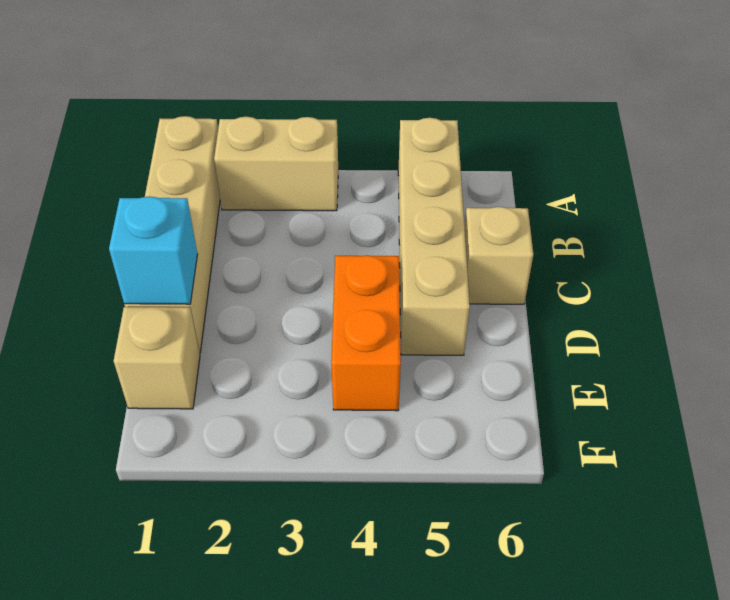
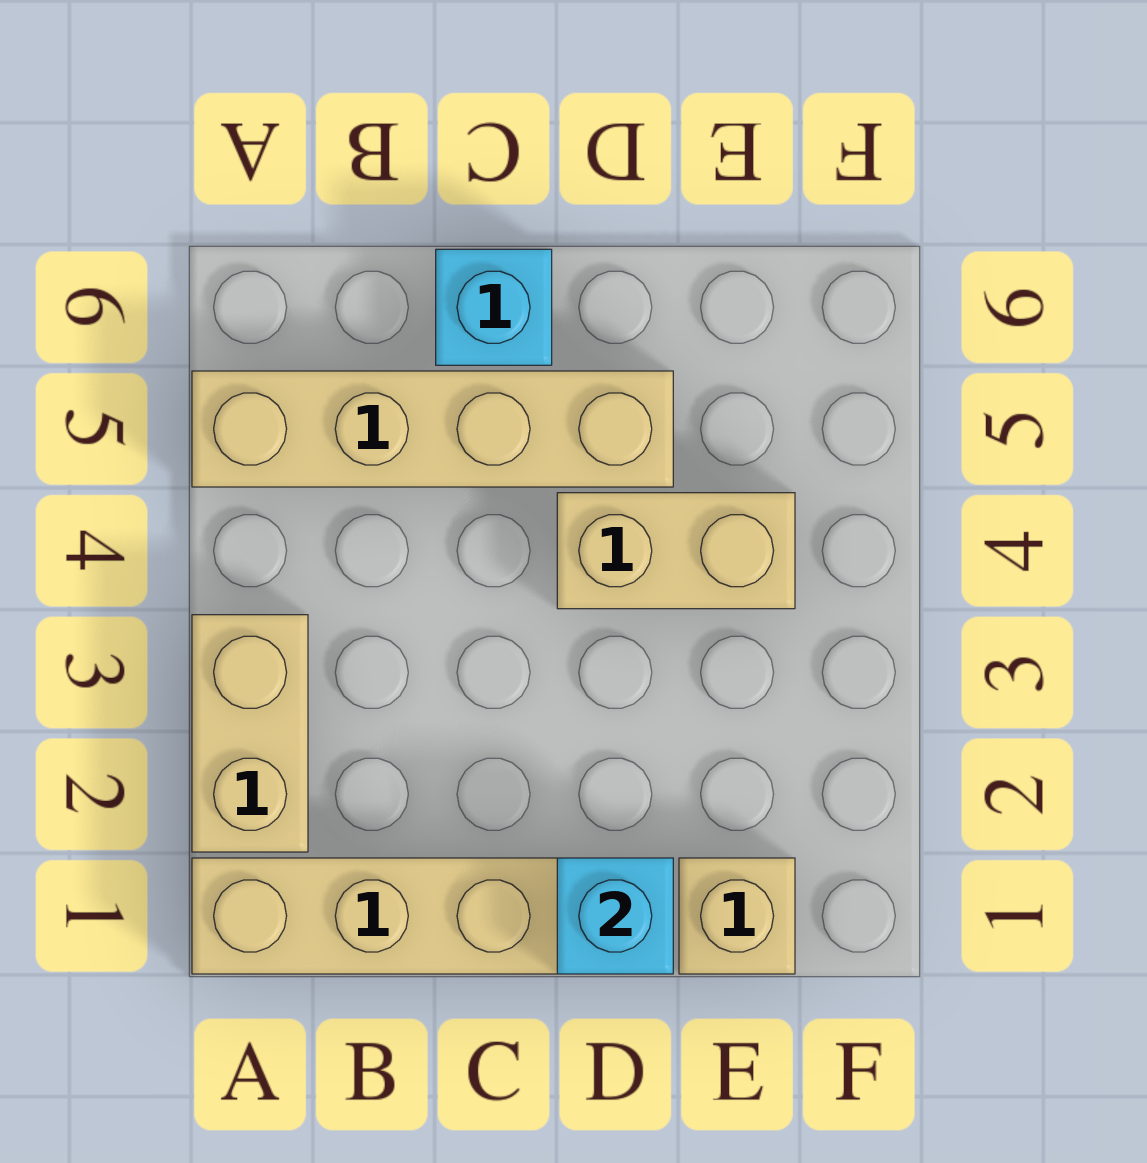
tan 1x1 brick [464,207,533,304] -> cyan 1x1 brick [436,249,552,365]
orange 1x2 brick [331,255,401,411] -> tan 1x2 brick [557,493,795,609]

